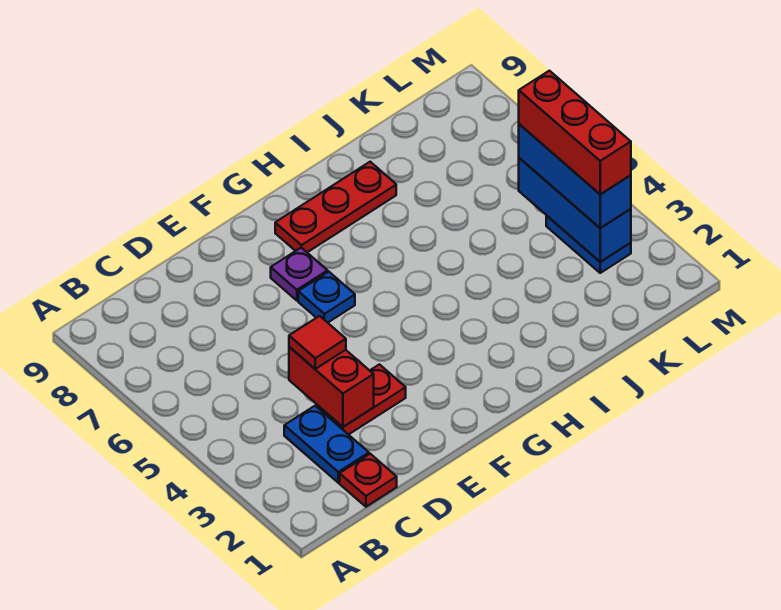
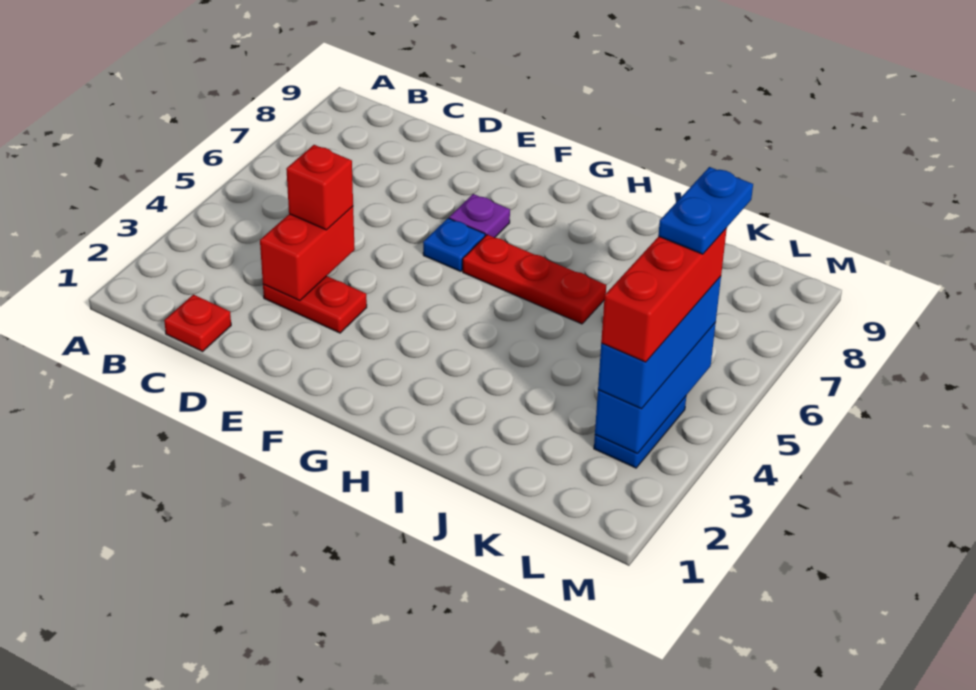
blue 1x2 plate [284,406,369,483] -> blue 1x2 plate moved to [658,167,753,254]
red 1x1 tile [289,316,346,369] -> red 1x1 brick [286,145,353,230]
red 1x3 plate [275,162,396,252] -> red 1x3 plate moved to [463,235,606,324]

